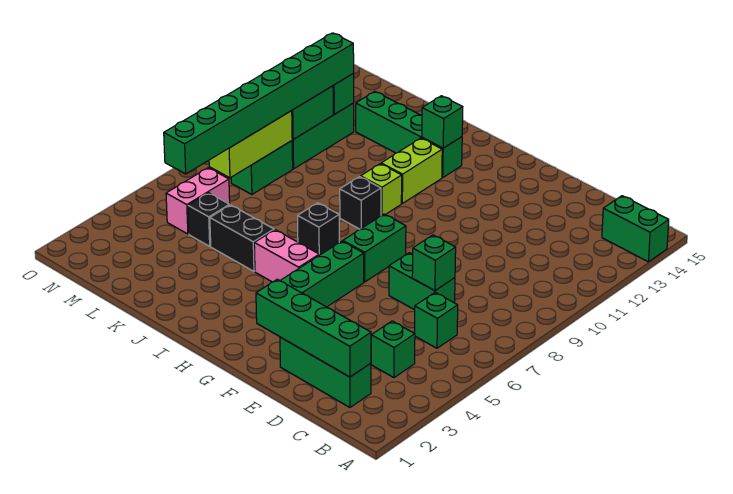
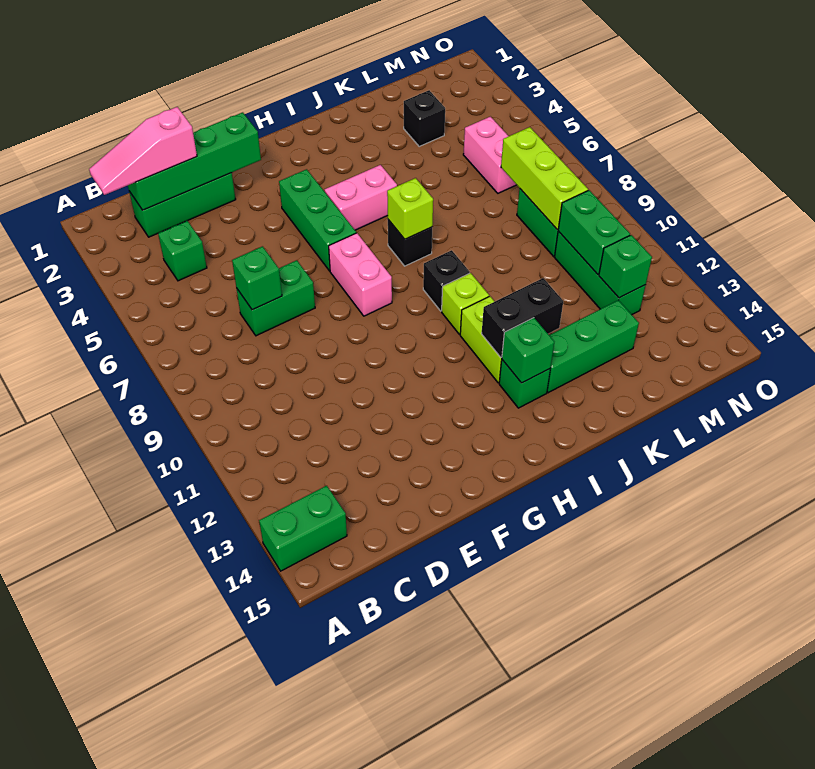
none -> pink 1x3 slope [89,107,197,195]
green 1x1 brick [414,293,458,348] -> none
green 1x2 brick [343,214,406,282] -> pink 1x2 brick [329,233,392,316]
none -> lime 1x1 brick [387,178,433,239]
black 1x2 brick [210,205,274,271] -> black 1x2 brick moved to [482,278,563,357]
black 1x1 brick [188,193,229,246] -> black 1x1 brick moved to [404,90,445,146]
green 1x8 brick [164,33,354,174] -> none

